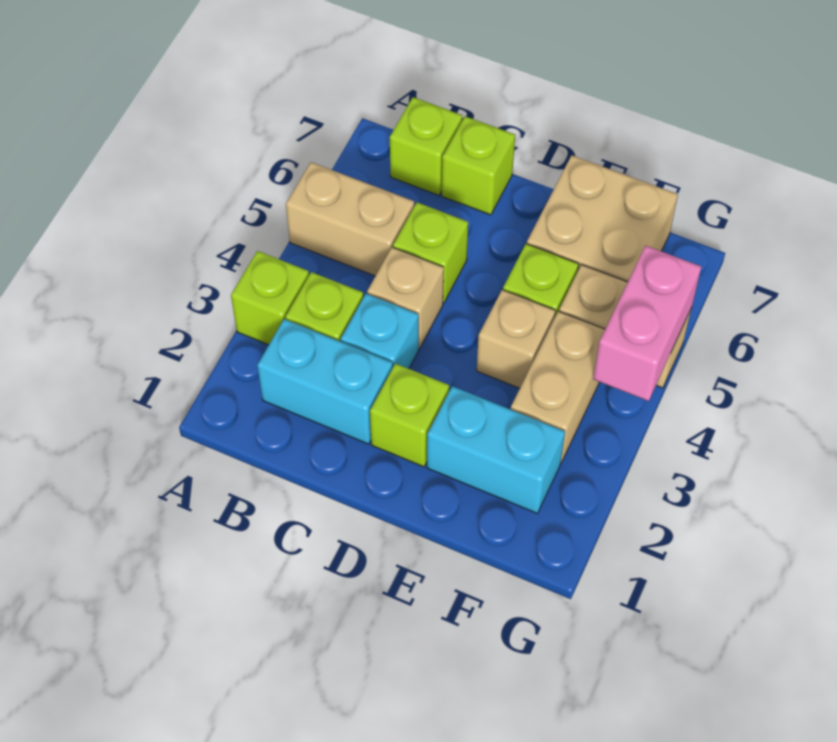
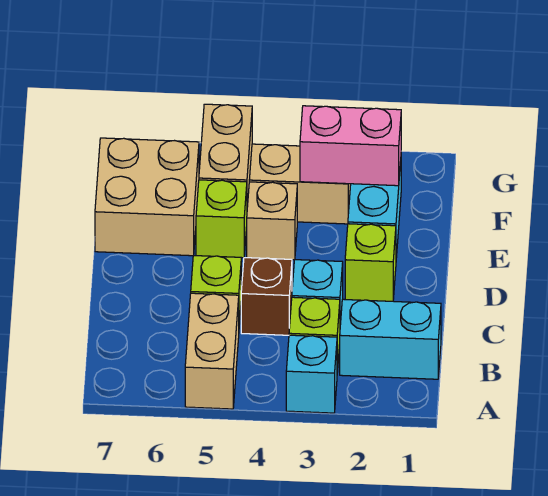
lime 1x1 brick [231,251,309,345] -> cyan 1x1 brick [286,335,337,413]
cyan 1x2 brick [257,319,393,444] -> cyan 1x2 brick turned to [340,299,441,379]
lime 1x1 brick [390,97,462,195] -> none
tan 1x1 brick [367,247,444,348] -> brown 1x1 brick [241,258,292,335]
lime 1x1 brick [442,116,515,215] -> none
pink 1x2 brick [593,246,701,401] -> pink 1x2 brick moved to [300,106,401,186]

